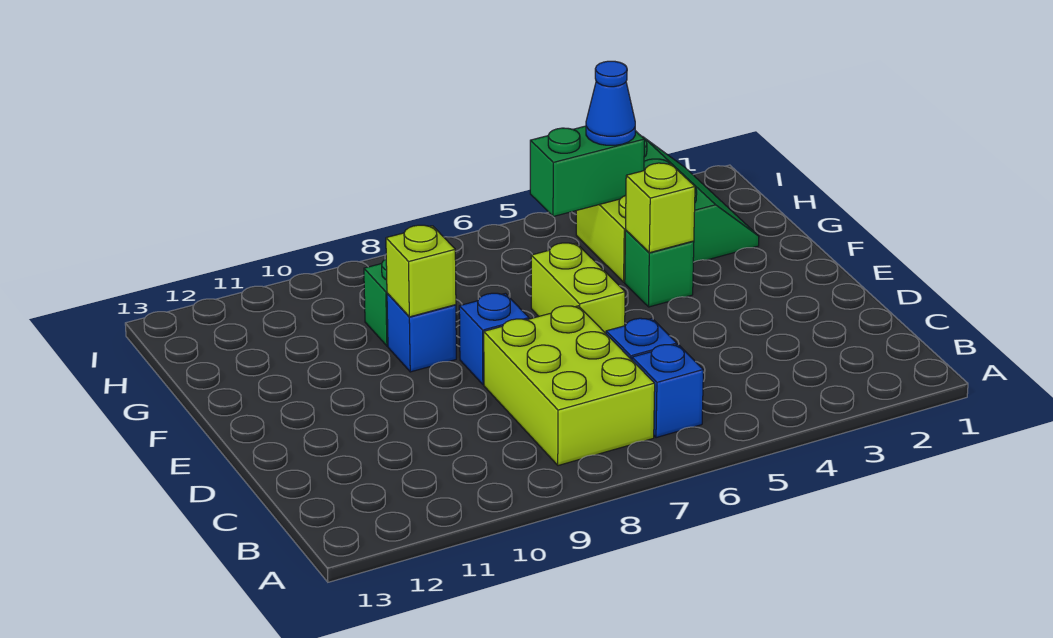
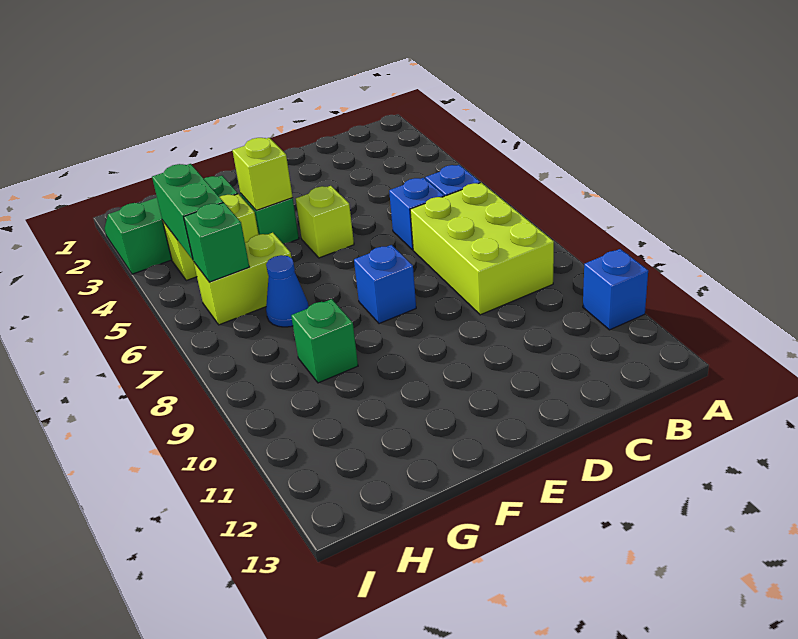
lime 2x3 brick [484,306,655,466] -> lime 2x3 brick turned to [410,183,554,315]
lime 1x2 brick [531,243,625,333] -> lime 1x2 brick moved to [194,233,291,325]
blue 1x1 brick [387,294,456,372] -> blue 1x1 brick moved to [583,249,648,330]
lime 1x1 brick [386,225,456,317] -> lime 1x1 brick moved to [296,186,354,258]
blue 1x1 cone [586,61,635,145] -> blue 1x1 cone moved to [266,255,309,327]
none -> green 1x1 brick [184,202,249,282]

